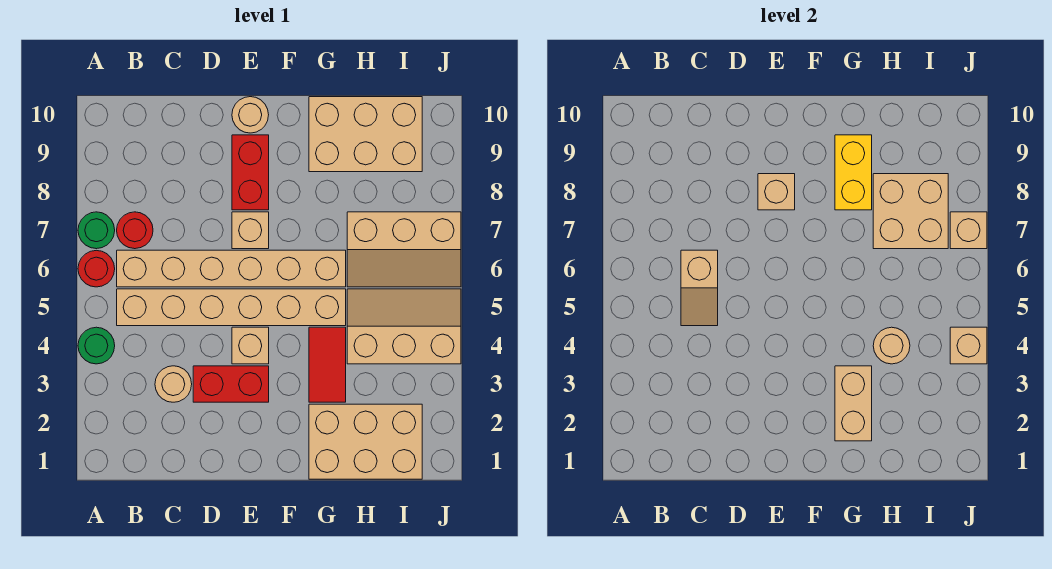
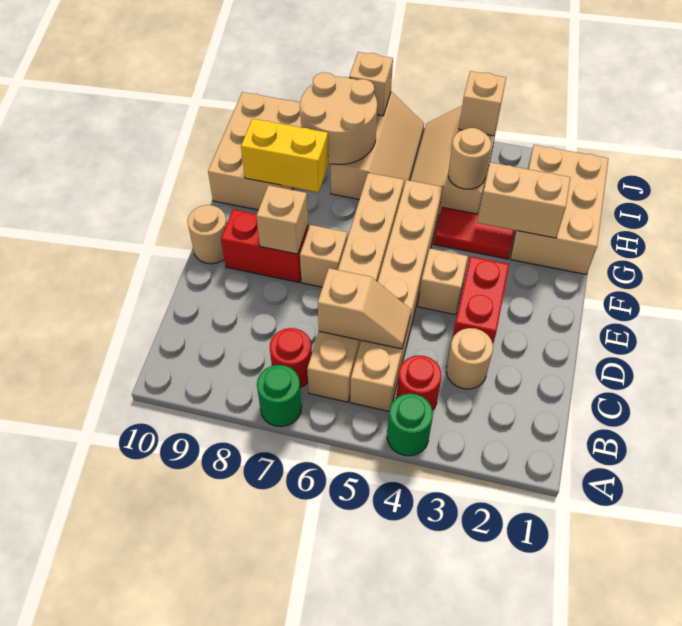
red 1x1 round brick [78,250,115,287] -> red 1x1 round brick moved to [397,355,441,410]
tan 2x2 brick [873,174,948,249] -> tan 2x2 round brick [300,73,377,164]

